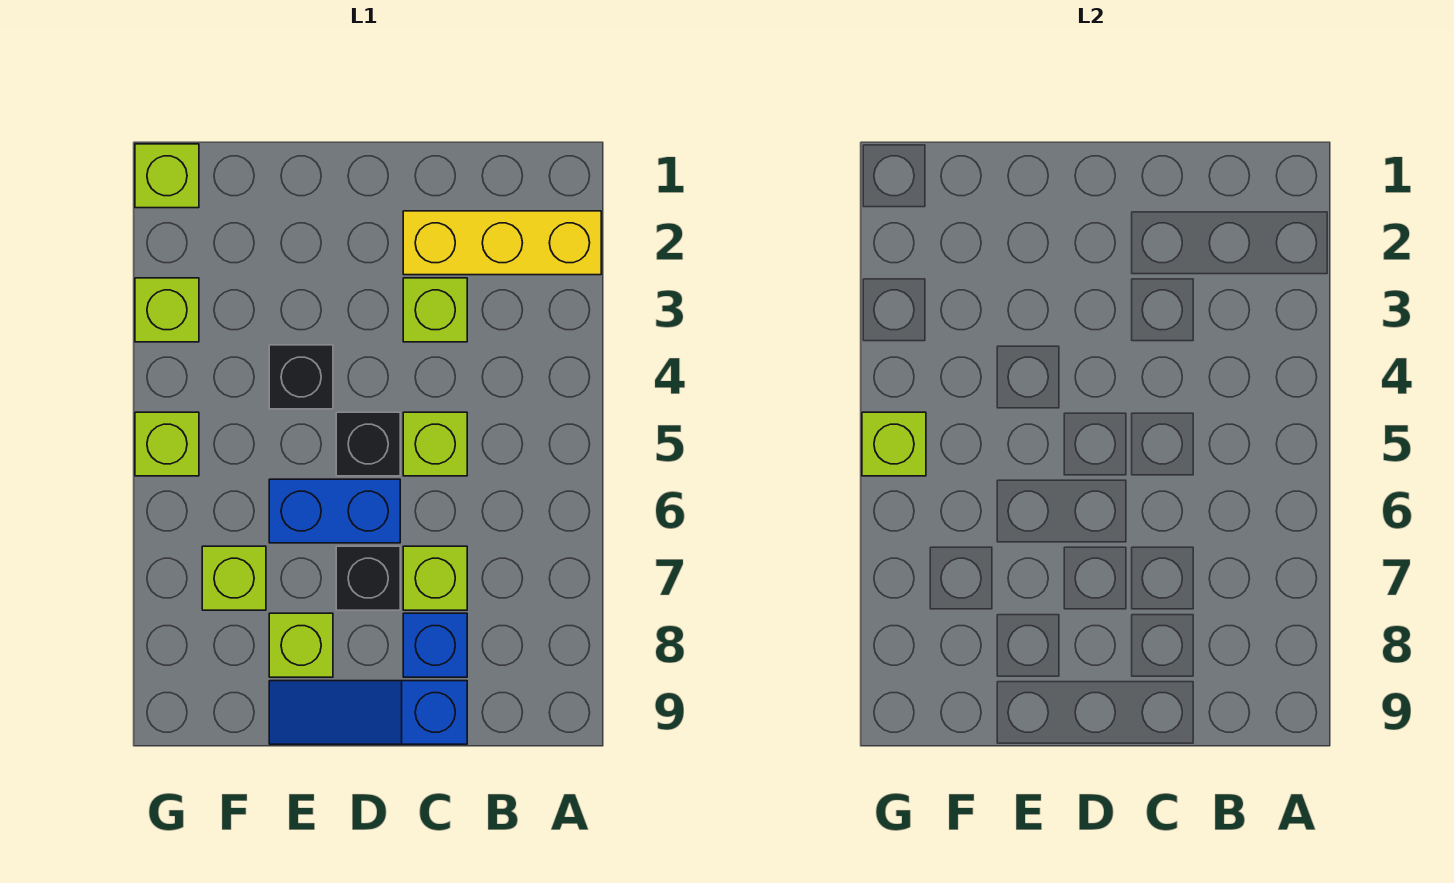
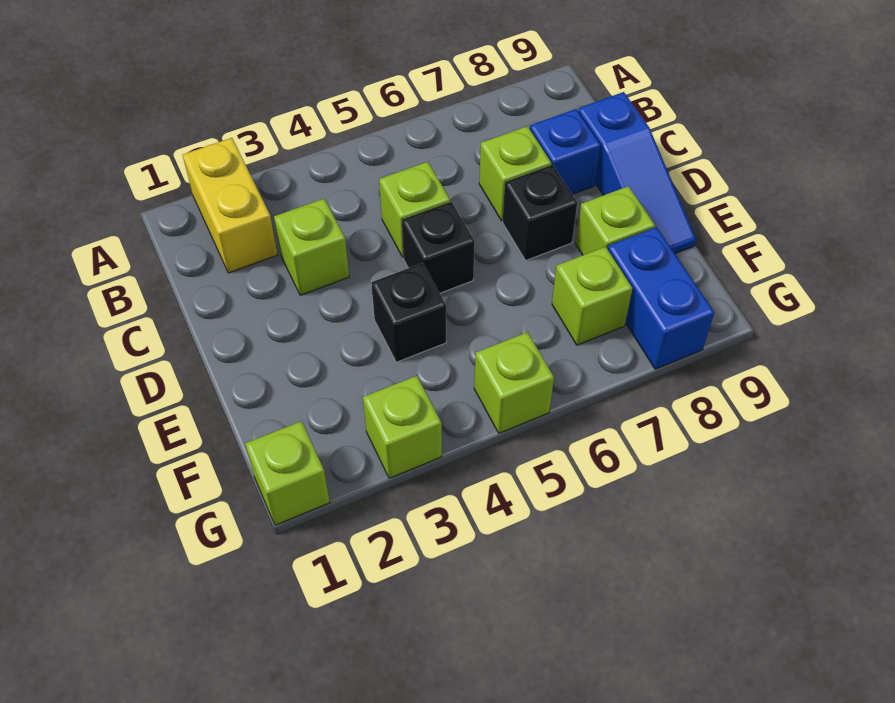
yellow 1x3 brick [403,211,601,275] -> yellow 1x2 brick [183,138,278,273]
blue 1x2 brick [269,479,400,543] -> blue 1x2 brick moved to [608,227,714,369]
lime 1x1 brick [862,412,926,476] -> none

